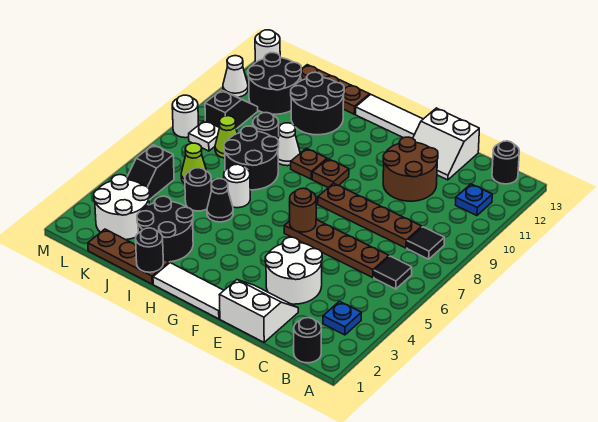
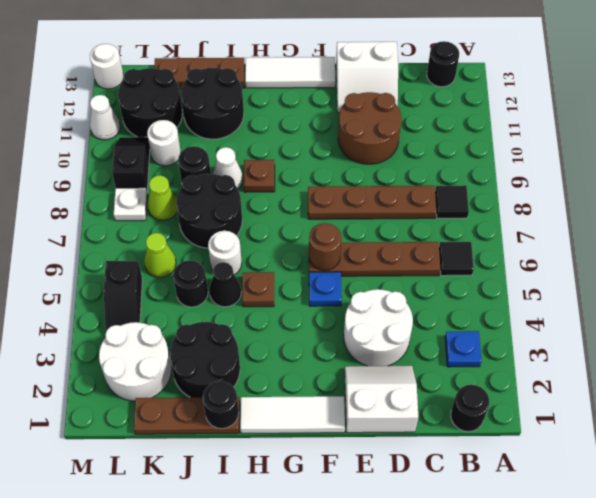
blue 1x1 plate [456,184,492,216] -> blue 1x1 plate moved to [309,272,342,306]
brown 1x1 plate [312,159,349,188] -> brown 1x1 plate moved to [242,272,274,307]
white 1x1 round brick [172,95,198,138] -> white 1x1 round brick moved to [147,120,181,166]

